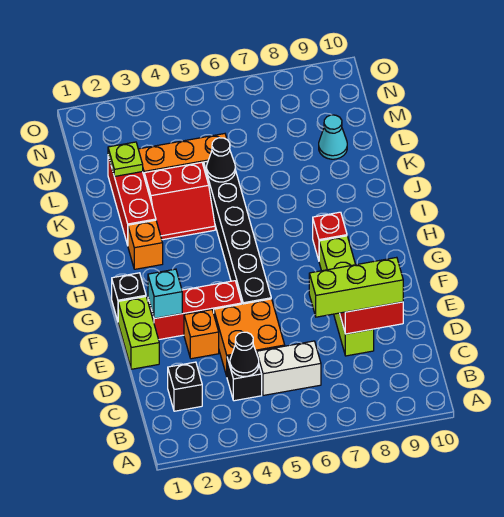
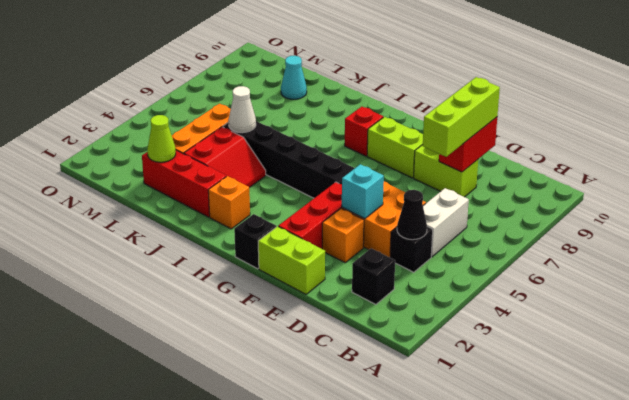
cyan 1x1 brick [148,269,182,318] -> cyan 1x1 brick moved to [342,164,384,219]
black 1x1 cone [207,138,235,182] -> white 1x1 cone [228,86,256,133]
lime 1x1 plate [108,142,143,177] -> lime 1x1 cone [147,115,176,162]

